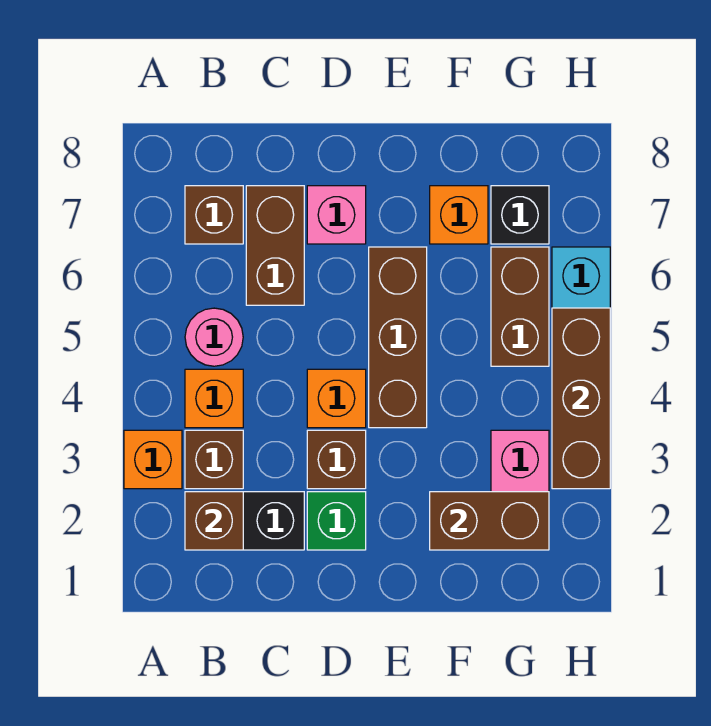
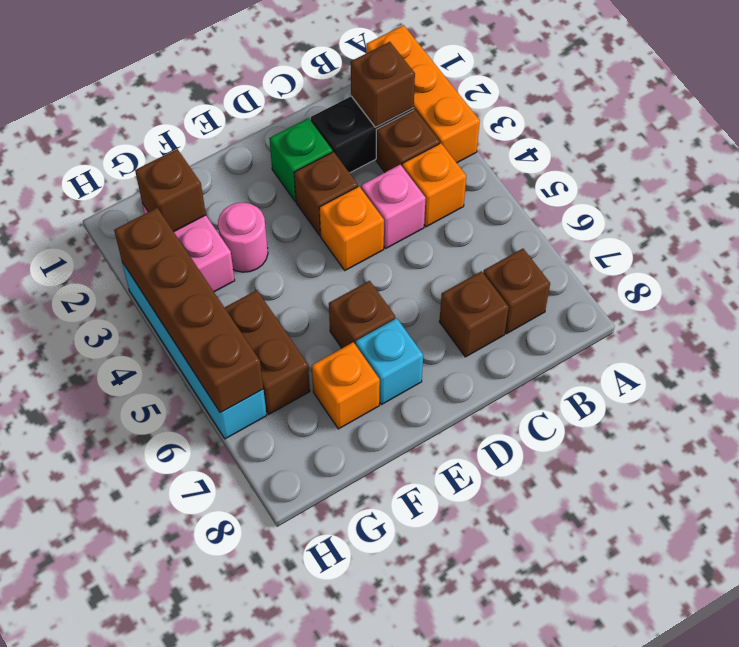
orange 1x1 brick [124,430,182,489] -> orange 1x3 brick [366,25,480,163]
pink 1x1 round brick [185,308,243,366] -> pink 1x1 round brick moved to [218,203,268,272]
brown 1x2 brick [246,186,304,305] -> brown 1x1 brick [439,271,509,357]
pink 1x1 brick [307,186,366,244] -> pink 1x1 brick moved to [361,165,426,248]
brown 1x3 brick [369,247,427,428] -> brown 1x1 brick [329,281,395,348]
none -> cyan 1x1 brick [356,318,423,405]
brown 1x2 brick [430,492,549,550] -> brown 1x1 brick [135,149,206,232]
black 1x1 brick [491,186,549,244] -> none
brown 1x3 brick [552,308,610,489] -> brown 1x4 brick [114,208,263,413]

